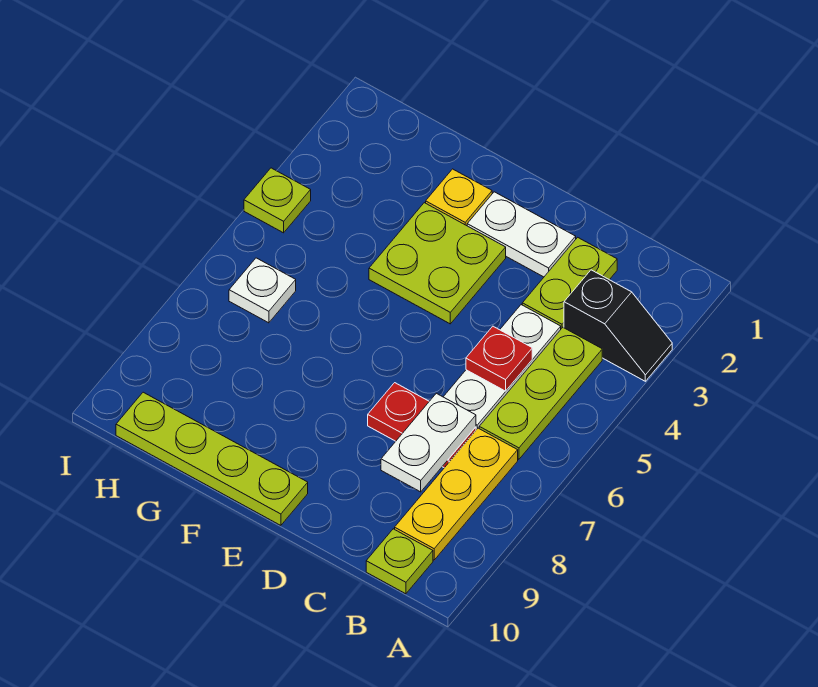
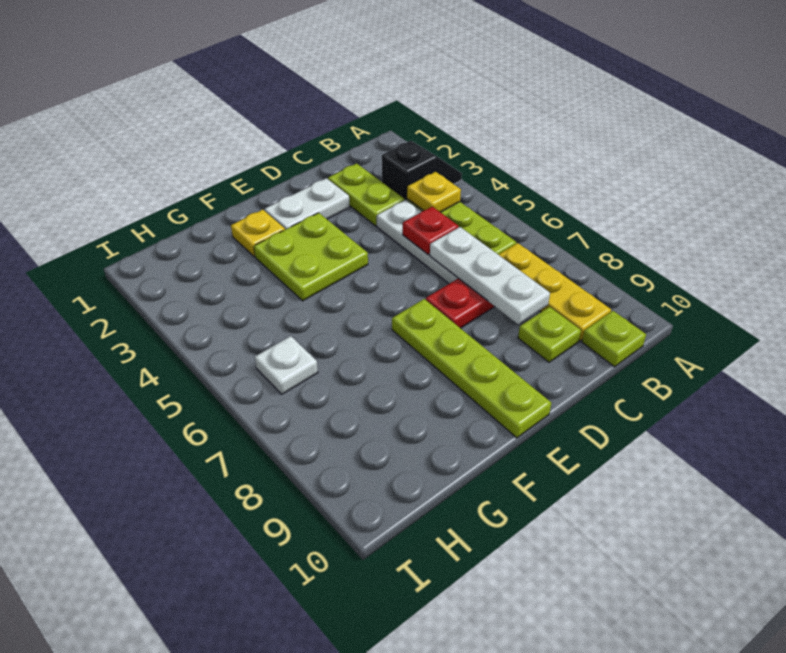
none -> yellow 1x1 plate [407,172,461,212]
white 1x2 plate [381,393,476,492] -> white 1x3 plate [430,227,550,324]
lime 1x4 plate [116,392,308,525] -> lime 1x4 plate turned to [392,299,551,438]
lime 1x1 plate [244,168,311,233] -> lime 1x1 plate moved to [518,307,581,362]

